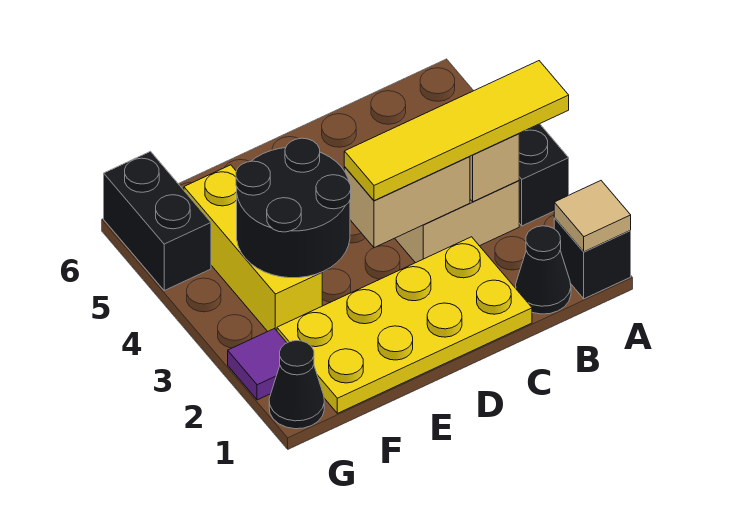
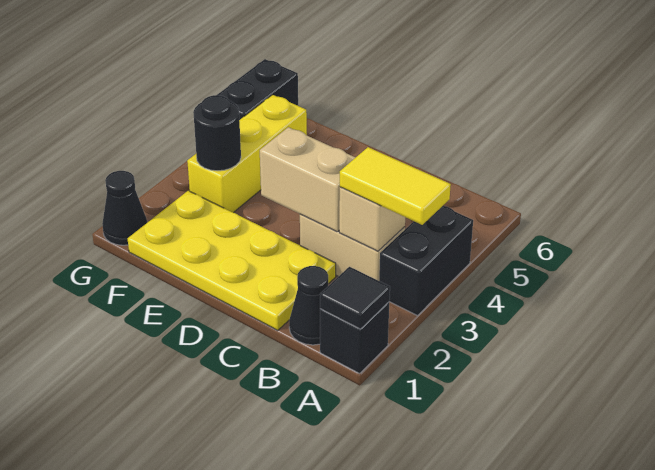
tan 1x1 tile [554,181,631,252] -> black 1x1 tile [320,267,390,329]
yellow 1x4 tile [344,61,569,201] -> yellow 1x2 tile [340,147,451,225]
black 2x2 round brick [236,138,351,278] -> black 1x1 round brick [193,95,241,171]
purple 1x1 tile [228,329,287,400] -> none

